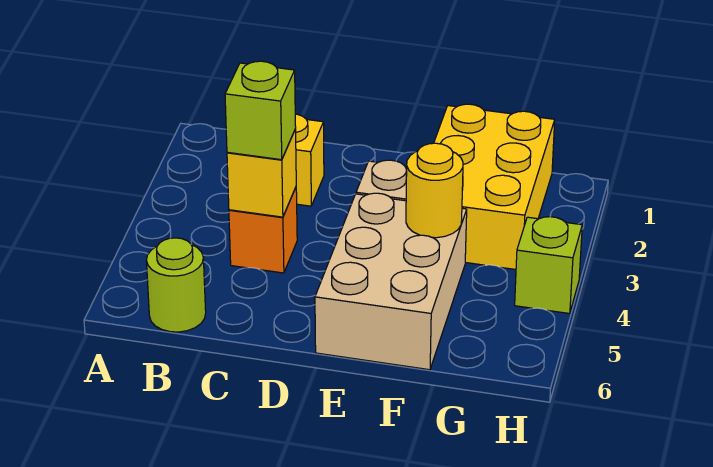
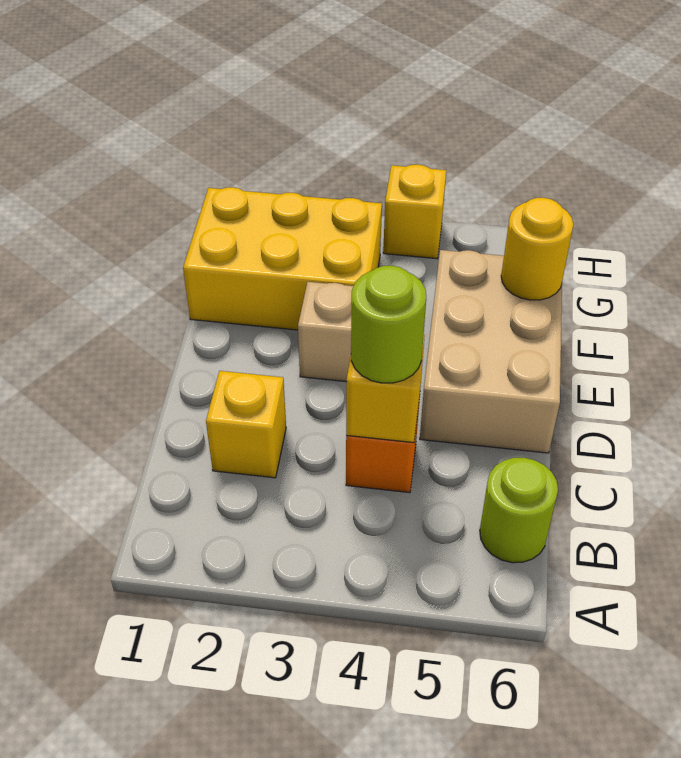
lime 1x1 brick [225,61,296,160] -> lime 1x1 round brick [351,266,426,383]
tan 2x3 brick [315,193,467,370] -> tan 2x3 brick turned to [420,250,562,453]
yellow 1x1 round brick [406,143,463,238] -> yellow 1x1 round brick moved to [501,198,573,300]
lime 1x1 brick [515,216,582,314] -> yellow 1x1 brick [383,164,446,259]

